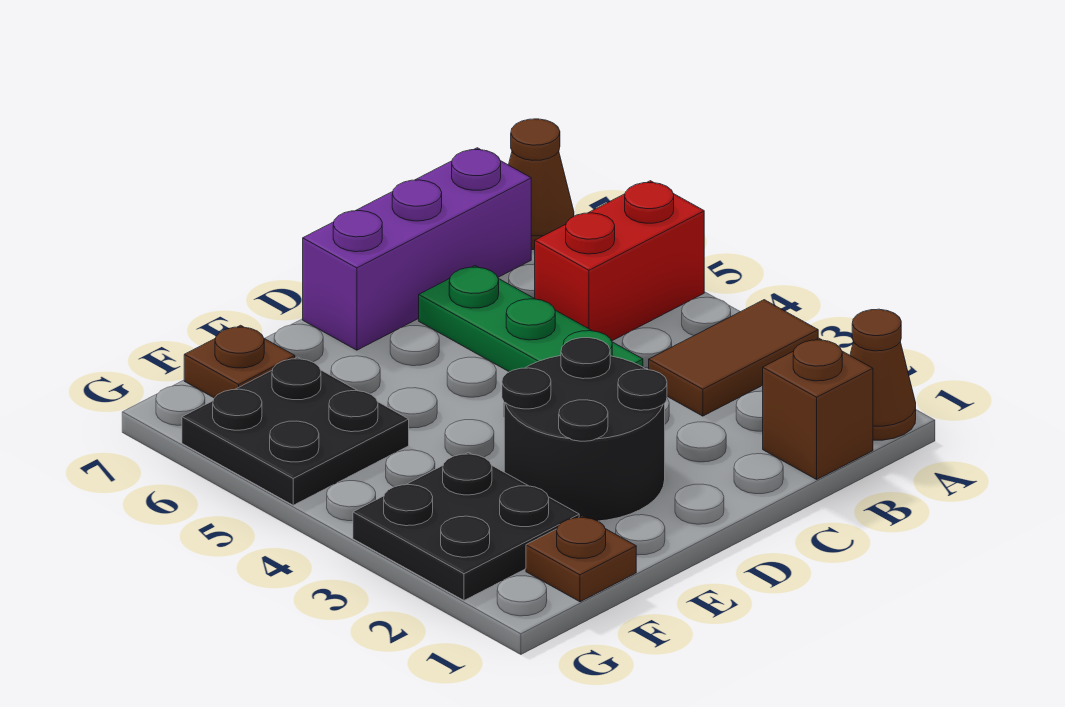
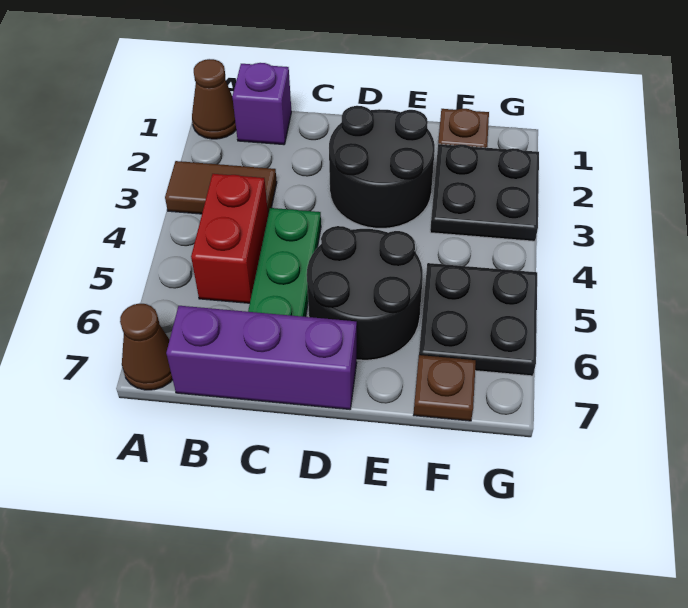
red 1x2 brick [535,181,704,341] -> red 1x2 brick turned to [191,174,268,303]
brown 1x1 brick [763,338,873,479] -> purple 1x1 brick [232,63,291,145]
none -> black 2x2 round brick [307,226,423,360]

